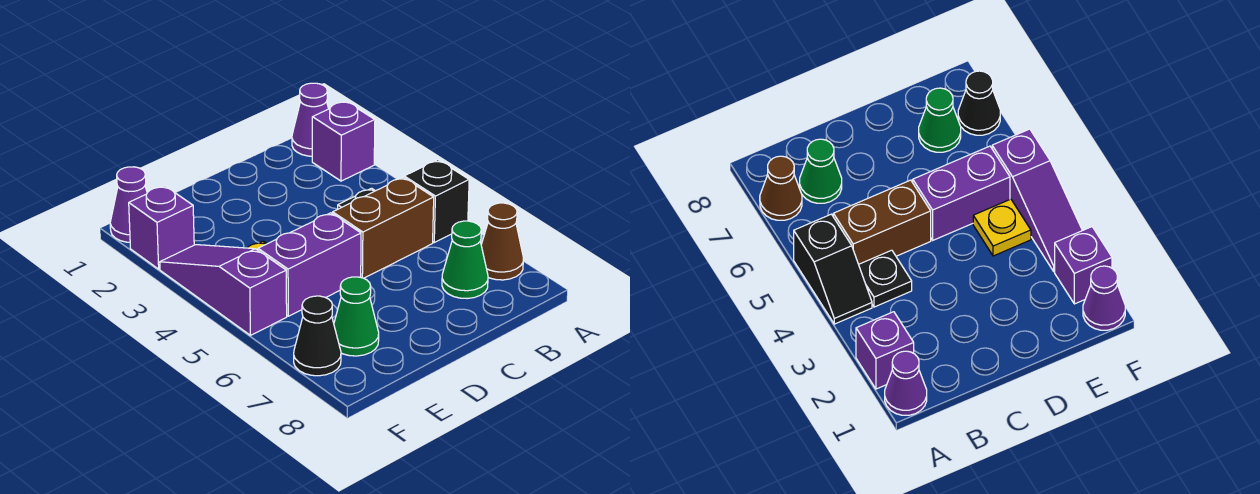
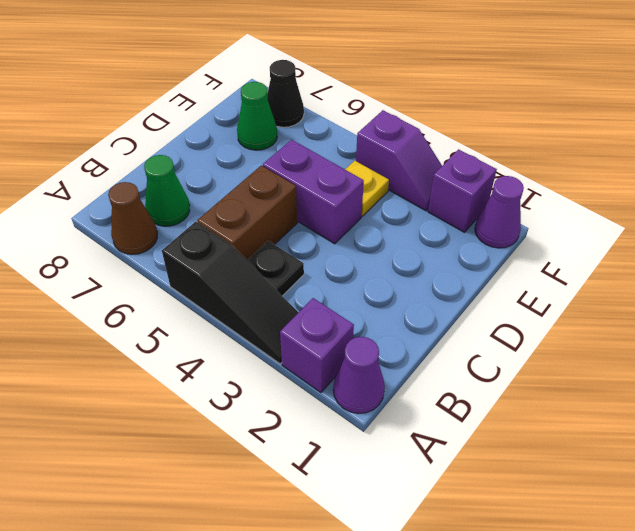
black 1x2 slope [400,160,469,242] -> black 1x3 slope [162,222,299,364]
purple 1x2 brick [258,213,361,316] -> purple 1x2 brick turned to [263,140,364,244]
purple 1x3 slope [160,245,287,335] -> purple 1x2 slope [356,110,442,211]

